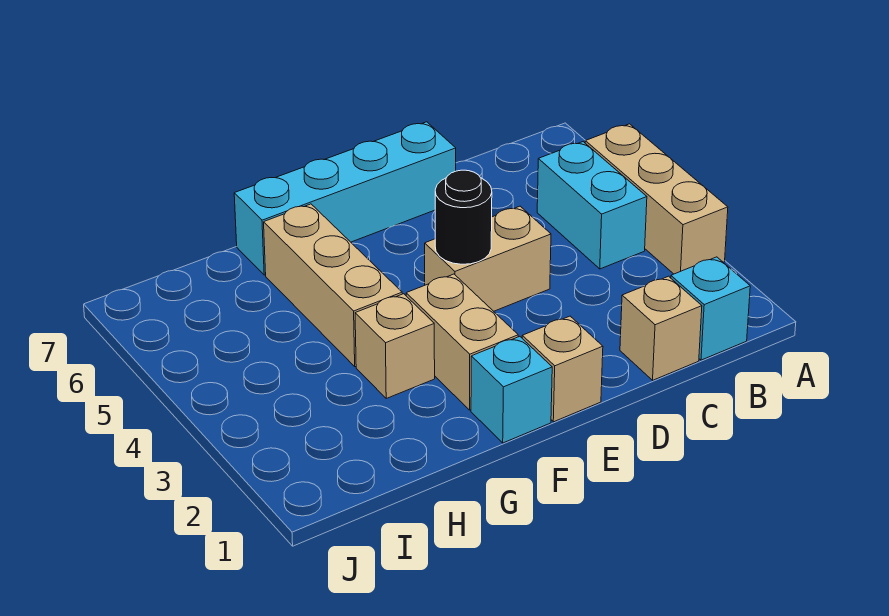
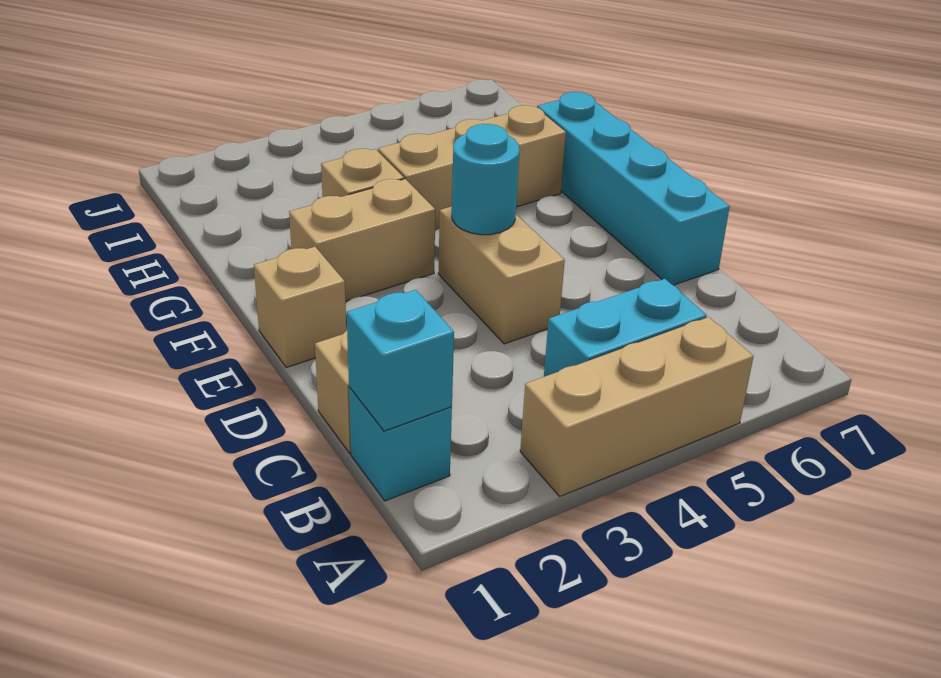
black 1x1 round brick [435,170,492,264] -> cyan 1x1 round brick [452,124,520,235]
cyan 1x1 brick [471,336,552,443] -> cyan 1x1 brick moved to [347,290,454,431]

